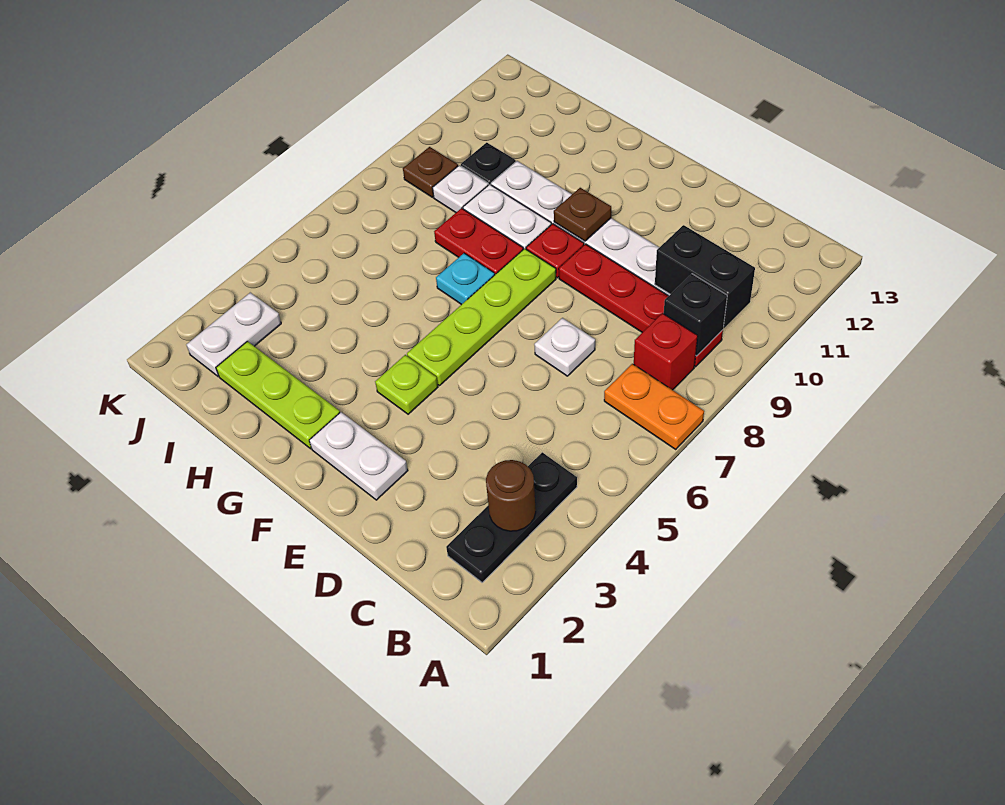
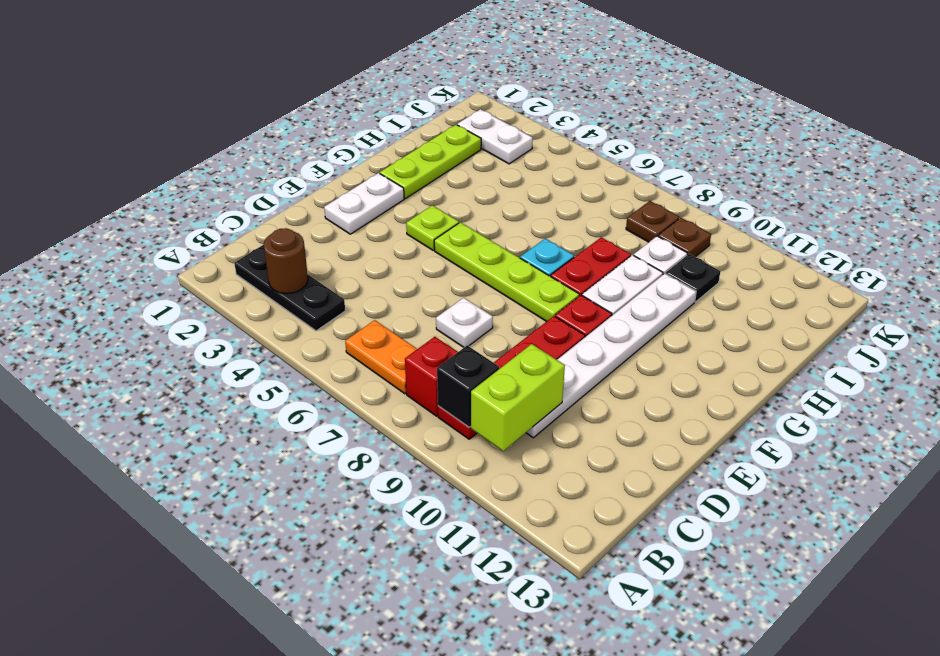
orange 1x2 plate [604,364,704,449] -> orange 1x2 plate turned to [345,320,417,394]
black 1x2 brick [655,225,755,328] -> lime 1x2 brick [471,344,565,451]
brown 1x1 plate [554,188,611,241] -> brown 1x1 plate moved to [626,201,679,242]

